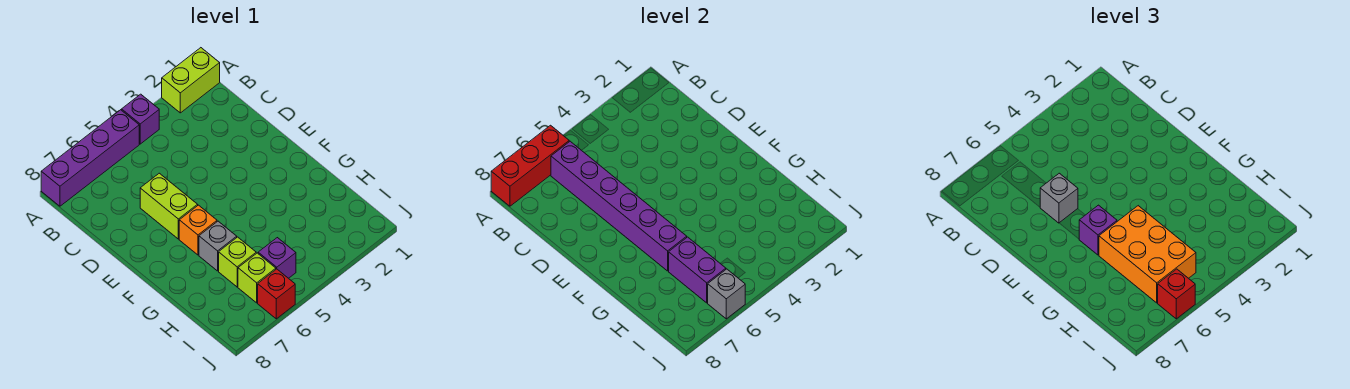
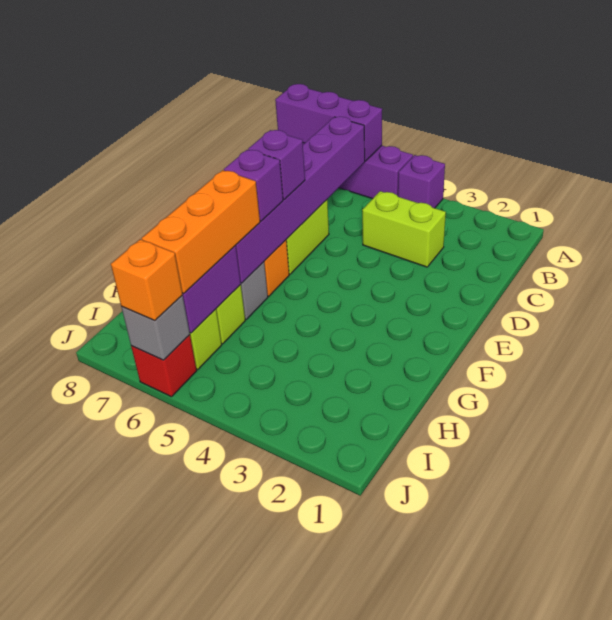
lime 1x2 brick [162,48,220,113] -> lime 1x2 brick moved to [362,191,446,267]
red 1x3 brick [491,125,569,206] -> purple 1x3 brick [275,84,382,161]
grey 1x1 brick [1040,173,1078,223] -> none
orange 2x3 brick [1099,206,1196,303] -> orange 1x3 brick [142,170,260,294]
purple 1x1 brick [258,238,296,278] -> purple 1x1 brick moved to [248,130,305,200]
red 1x1 brick [1158,269,1195,319] -> orange 1x1 brick [111,239,182,321]

